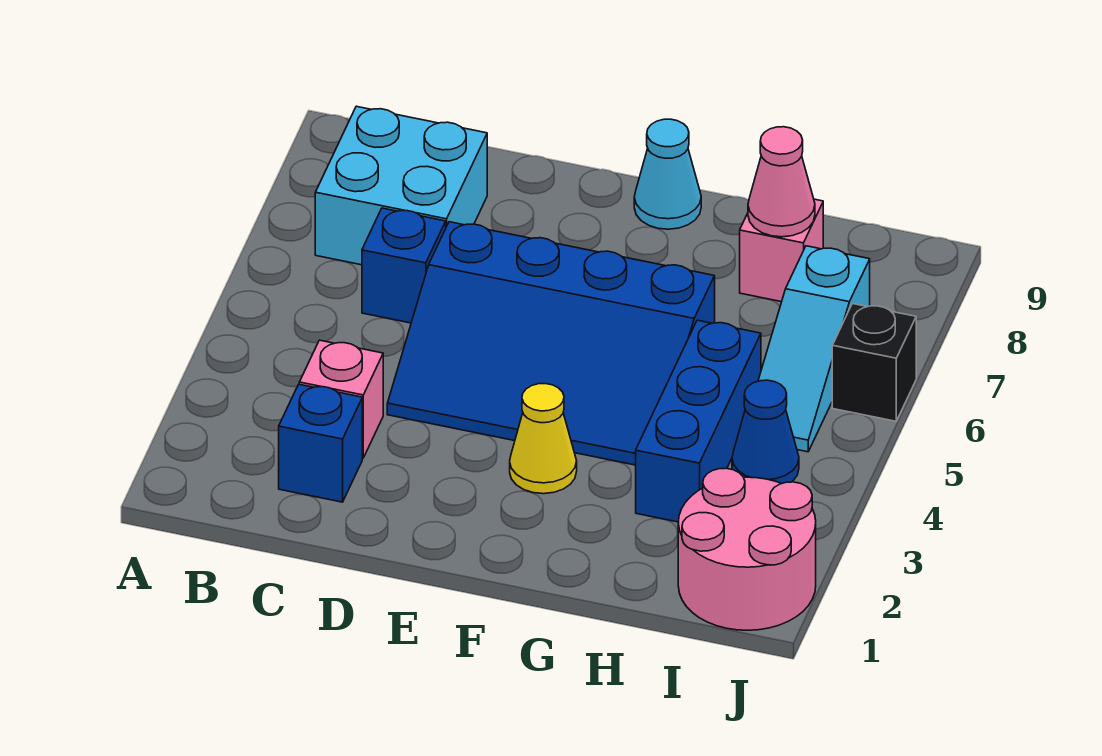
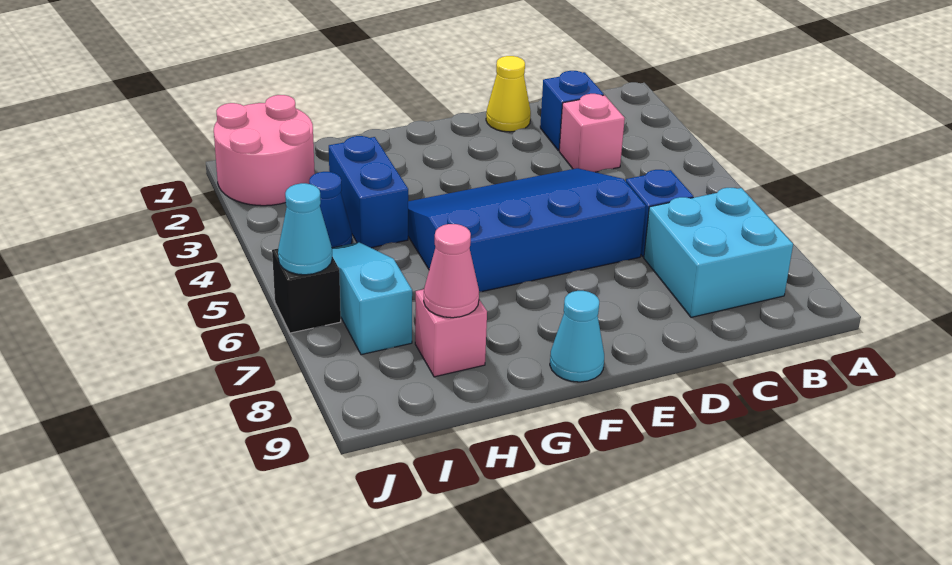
yellow 1x1 cone [510,384,577,494] -> yellow 1x1 cone moved to [486,56,531,132]
blue 1x3 brick [636,320,761,522] -> blue 1x2 brick [329,136,408,248]
none -> cyan 1x1 cone [278,183,332,275]

